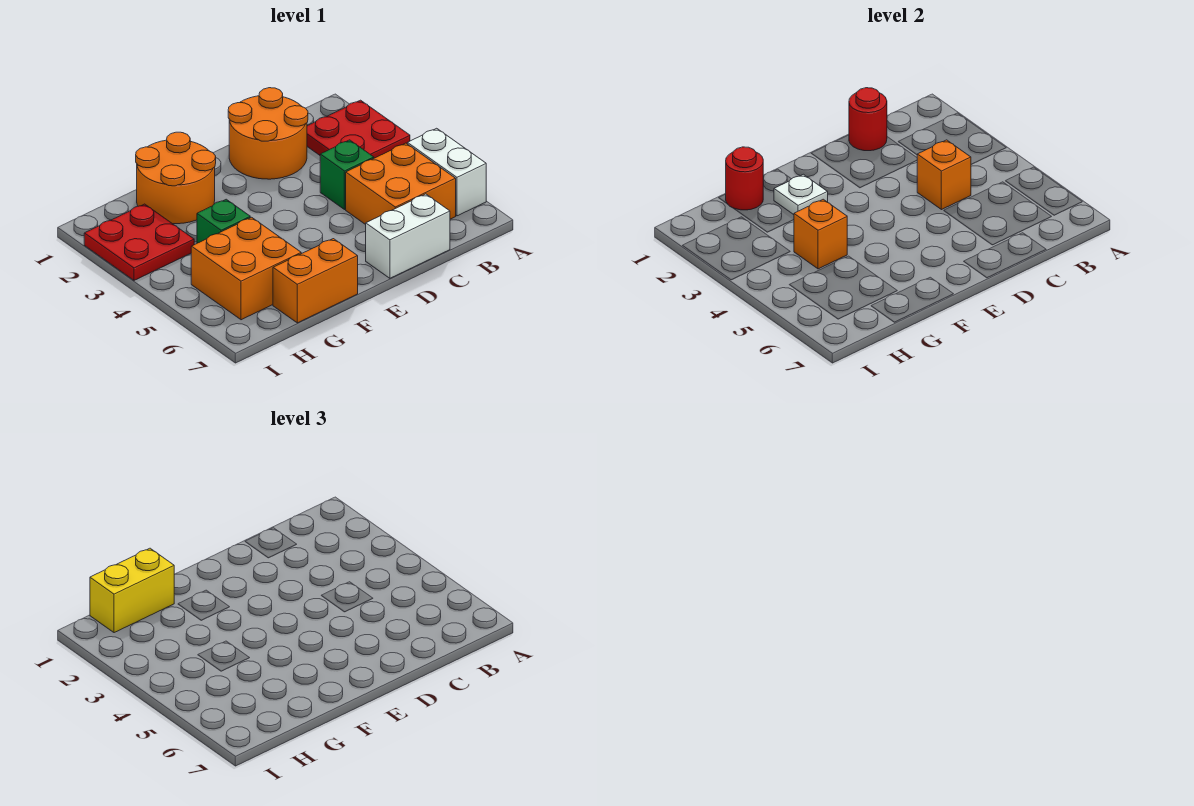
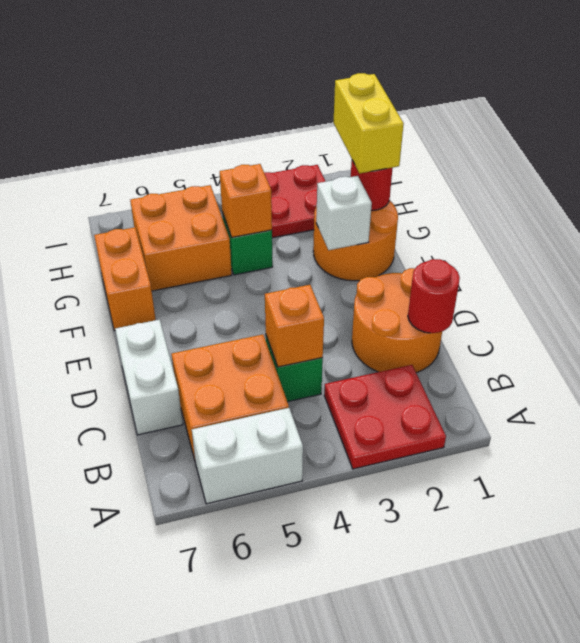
white 1x1 plate [774,174,828,215] -> white 1x1 brick [316,176,372,250]

